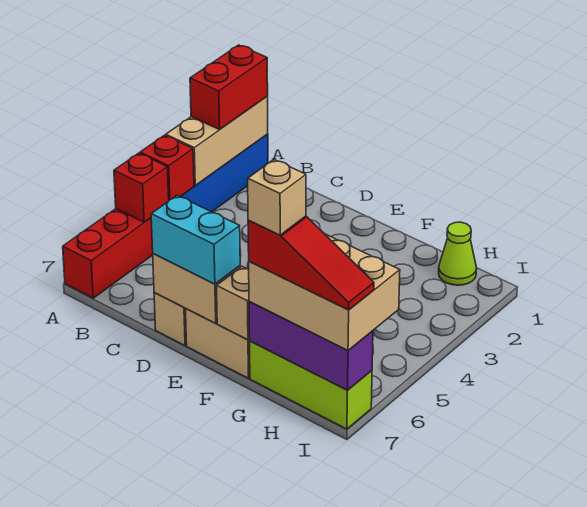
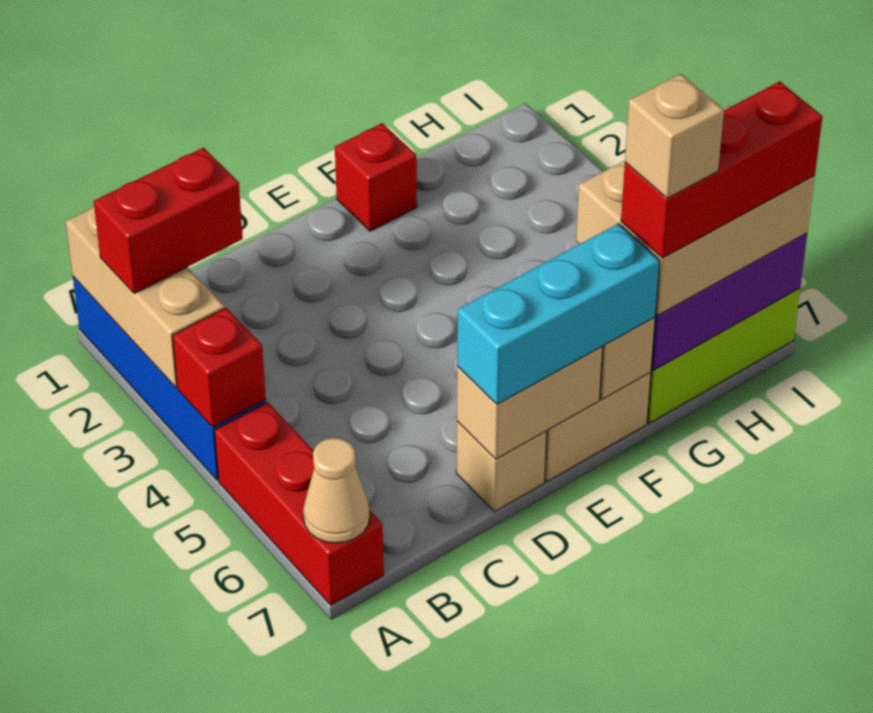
red 1x2 brick [190,45,268,129] -> red 1x2 brick turned to [94,148,243,294]
red 1x1 brick [114,153,169,222] -> red 1x1 brick moved to [335,123,417,231]
none -> tan 1x1 cone [303,438,370,543]
cyan 1x2 brick [151,195,240,284] -> cyan 1x3 brick [457,224,660,404]
red 1x3 slope [248,216,374,310] -> red 1x3 brick [621,81,822,258]
lime 1x1 cone [439,222,477,285] -> none

